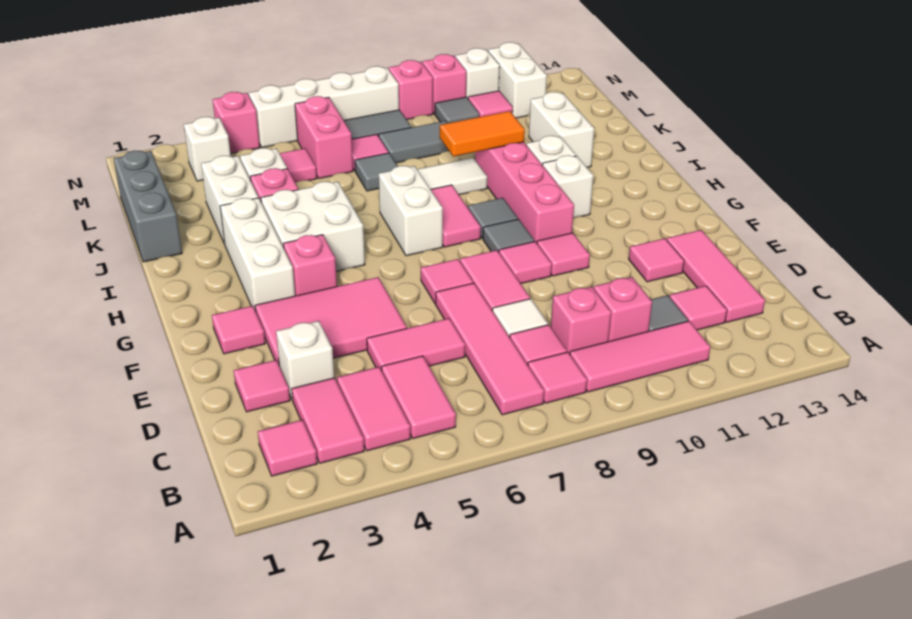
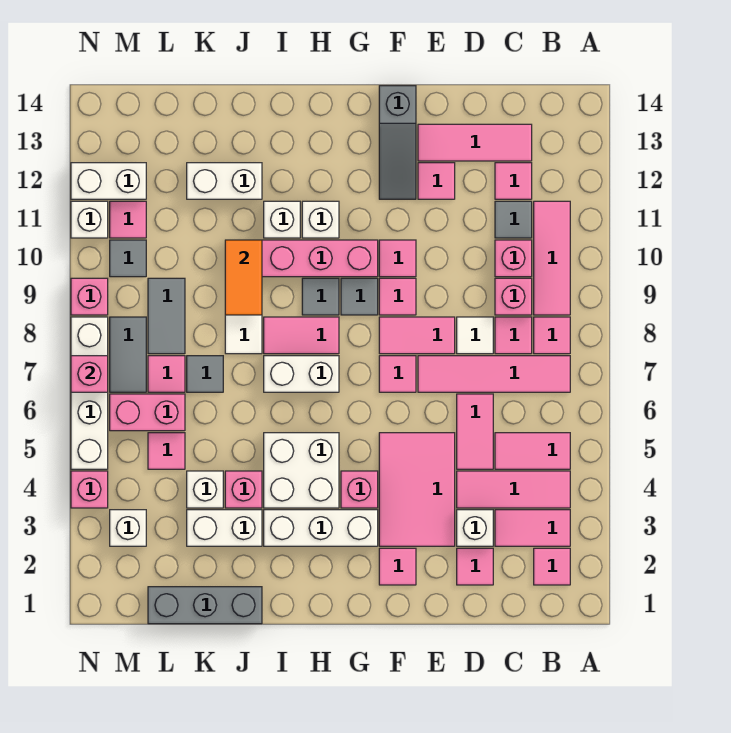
pink 1x2 tile [337,367,411,451] -> pink 1x3 tile [457,471,570,508]
none -> grey 1x3 slope [379,86,416,199]
pink 1x1 brick [422,54,466,114] -> pink 1x1 brick moved to [71,356,108,392]

